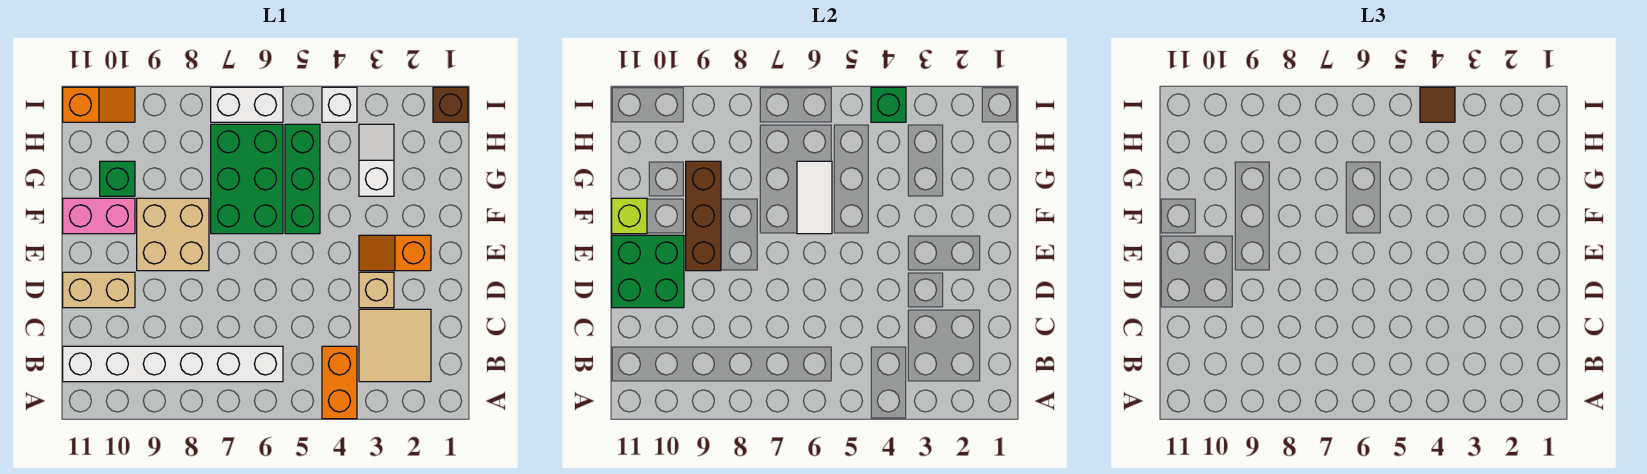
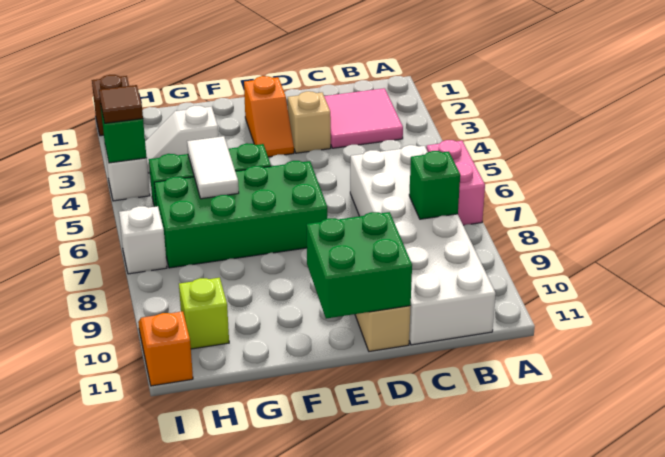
orange 1x2 brick [322,346,357,419] -> none
tan 2x2 tile [359,309,431,382] -> pink 2x2 tile [324,88,403,148]
white 1x6 brick [63,346,283,382] -> white 2x6 brick [350,145,496,345]
tan 2x2 brick [137,198,209,271] -> none
brown 1x3 brick [686,161,721,271] -> none
green 2x3 brick [211,124,283,234] -> green 2x4 brick [154,161,327,268]
white 1x2 tile [797,161,832,234] -> white 1x2 tile turned to [187,136,239,199]
pink 1x2 brick [63,198,135,234] -> pink 1x2 brick moved to [426,140,485,225]
lime 1x1 brick [612,198,647,234] -> lime 1x1 brick moved to [179,278,229,349]
green 1x1 brick [100,161,135,196] -> green 1x1 brick moved to [409,151,460,219]
white 1x2 brick [211,87,283,122] -> white 1x1 brick [119,206,167,274]

